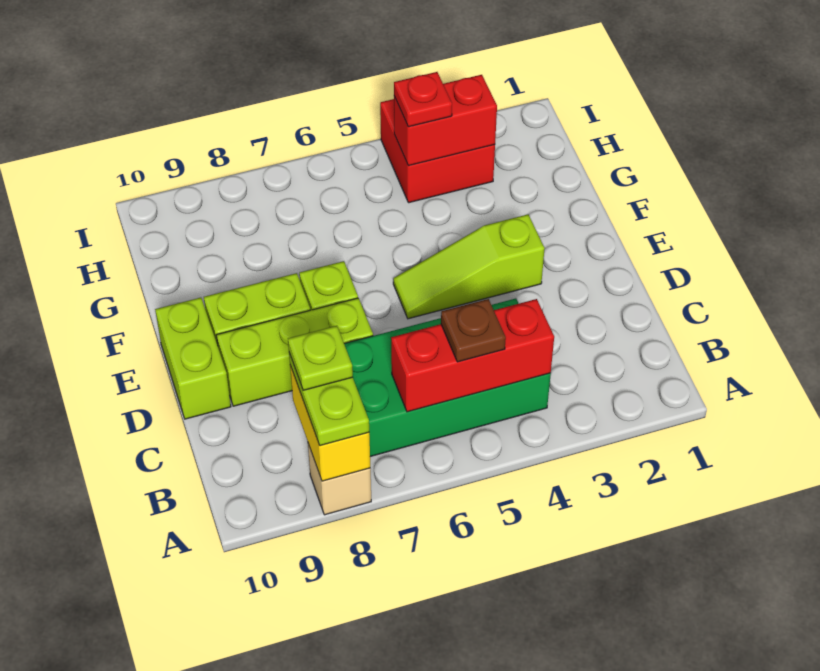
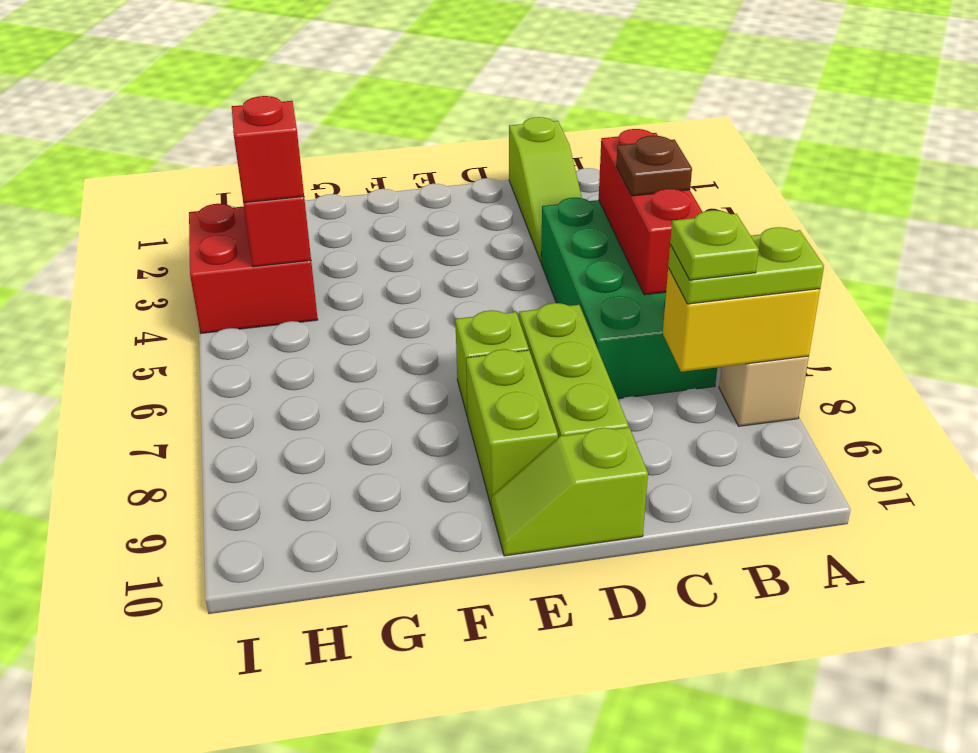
lime 1x2 brick [155,298,231,419] -> lime 1x2 slope [491,427,648,556]
lime 1x3 slope [393,214,545,319] -> lime 1x3 slope moved to [509,117,582,261]
red 1x1 plate [394,72,452,127] -> red 1x1 brick [232,96,304,203]

